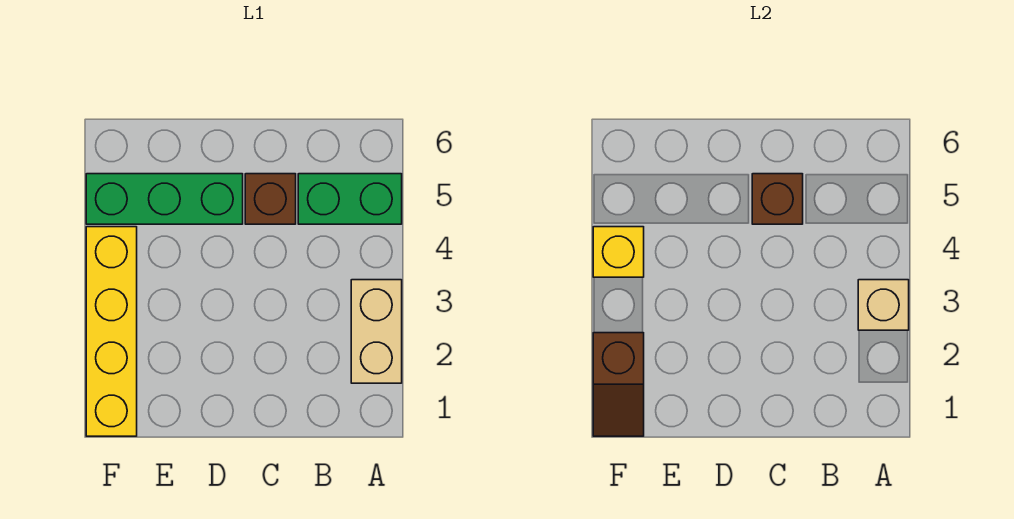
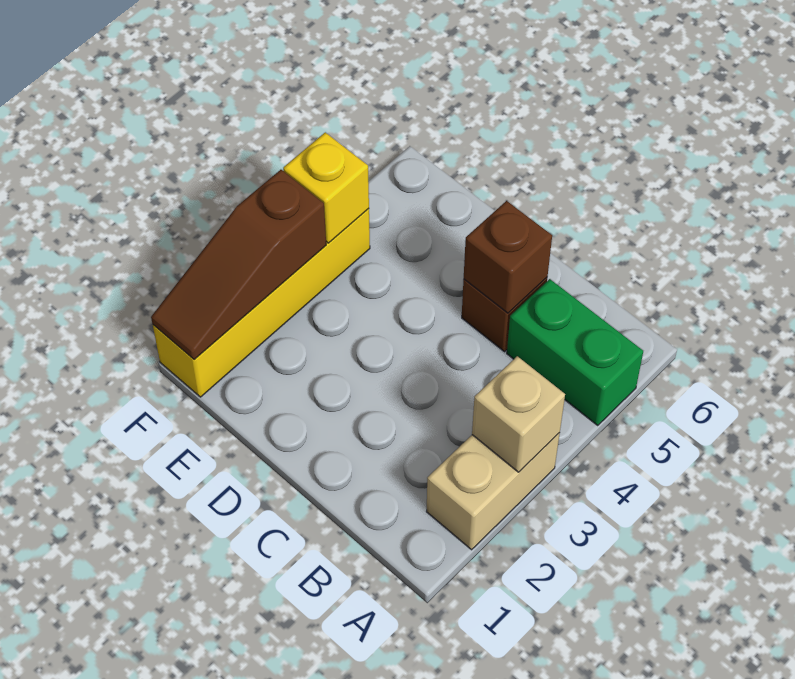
green 1x3 brick [86,174,243,224] -> none
brown 1x2 slope [593,333,644,436] -> brown 1x3 slope [151,170,326,360]

